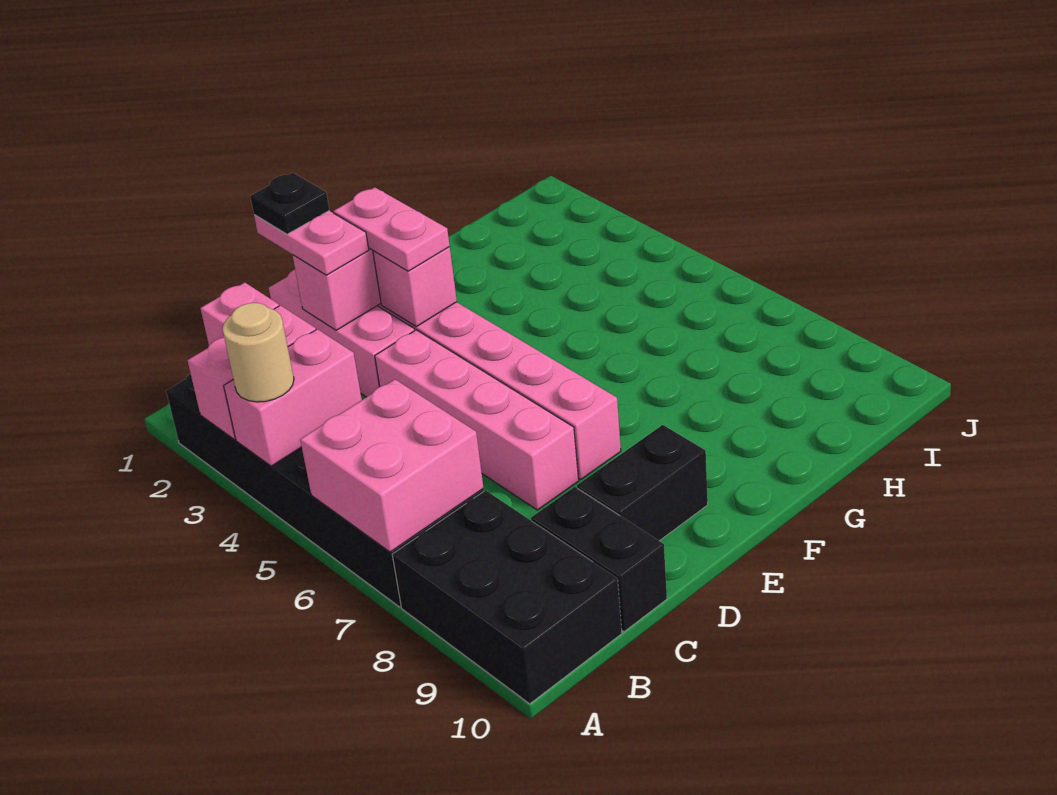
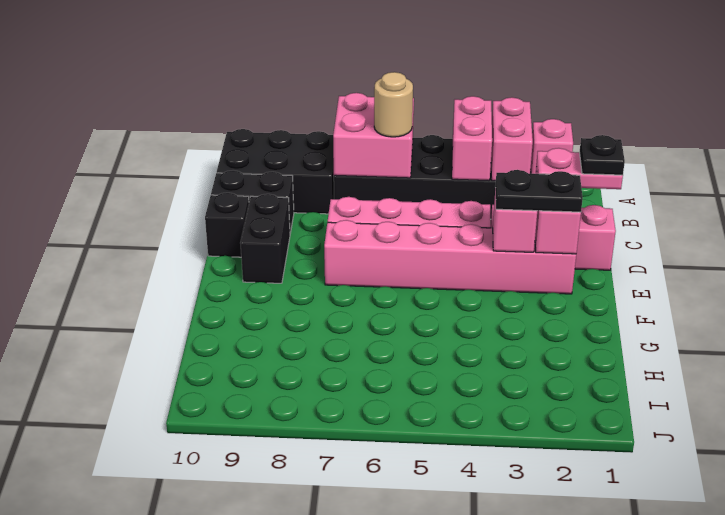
tan 1x1 round brick [222,303,294,402] -> tan 1x1 round brick moved to [374,72,413,137]
none -> black 1x1 brick [205,193,249,257]
pink 1x2 plate [334,187,450,271] -> black 1x2 plate [495,170,583,212]

